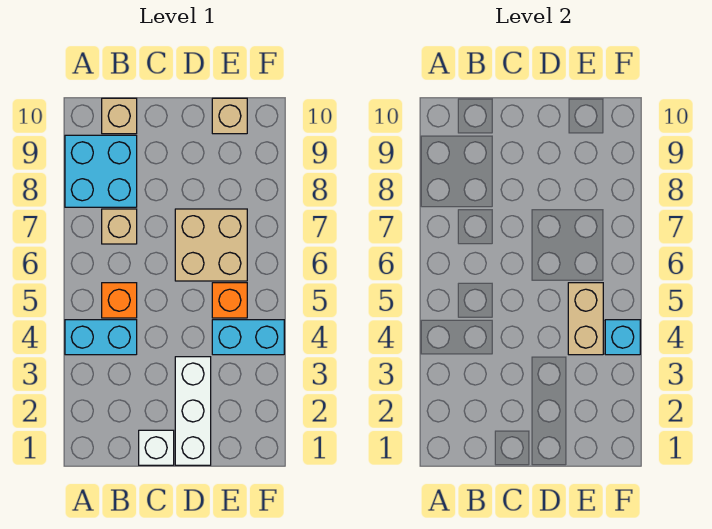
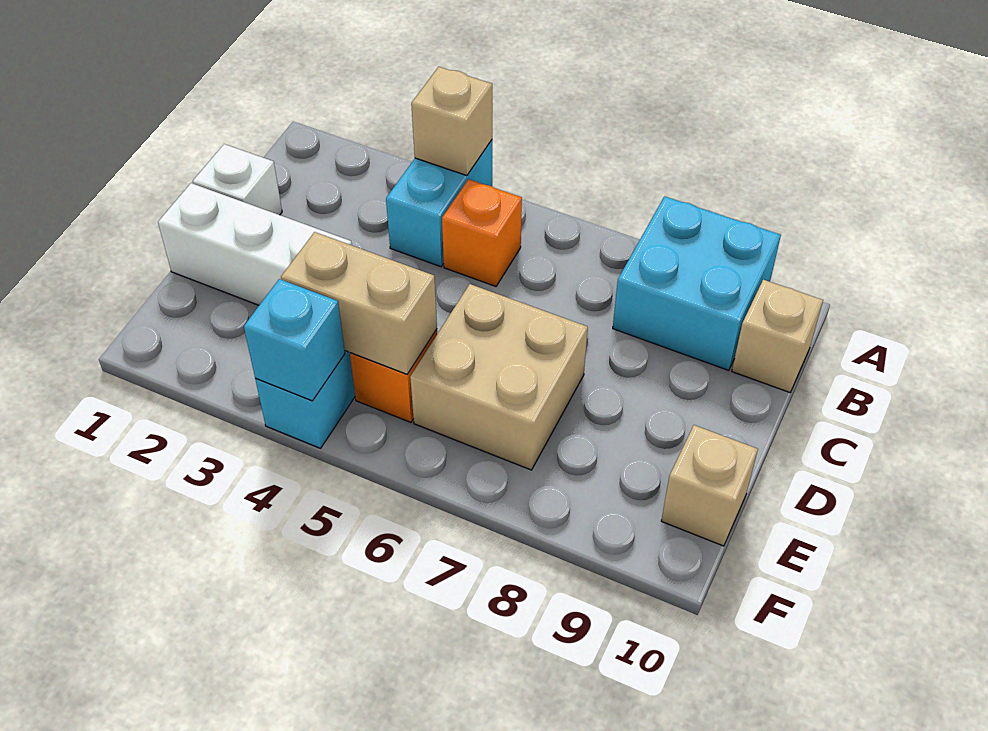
tan 1x1 brick [102,209,137,244] -> tan 1x1 brick moved to [411,67,492,176]

